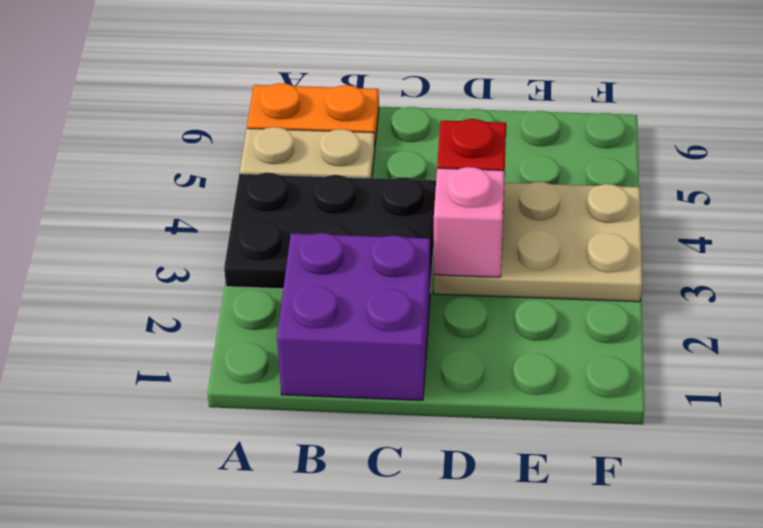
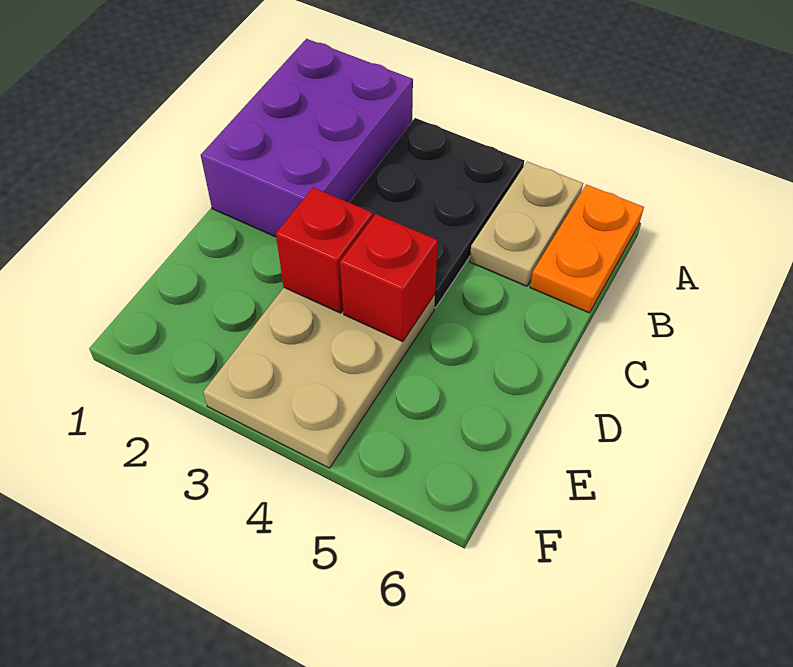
purple 2x2 brick [277,233,430,400] -> purple 2x3 brick [201,39,413,237]
pink 1x1 brick [434,167,505,277] -> red 1x1 brick [276,188,373,313]

